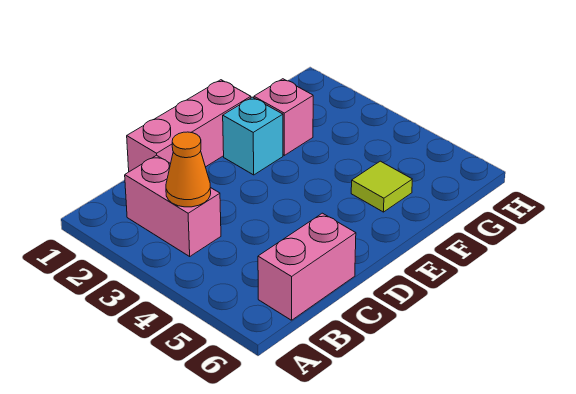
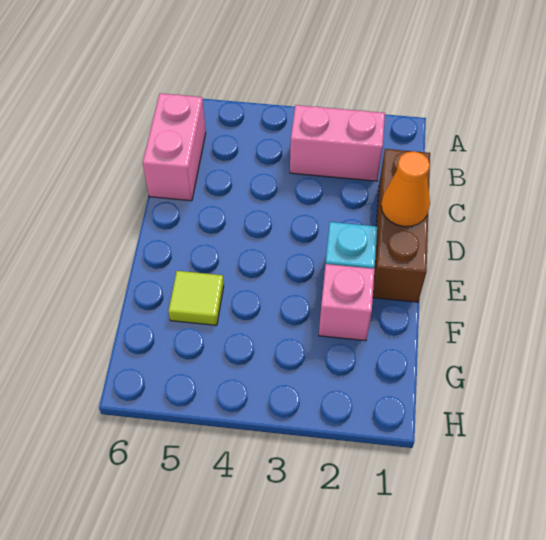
orange 1x1 cone [166,132,211,207] -> orange 1x1 cone moved to [381,151,430,227]
pink 1x3 brick [127,80,251,172] -> brown 1x3 brick [373,149,430,302]

